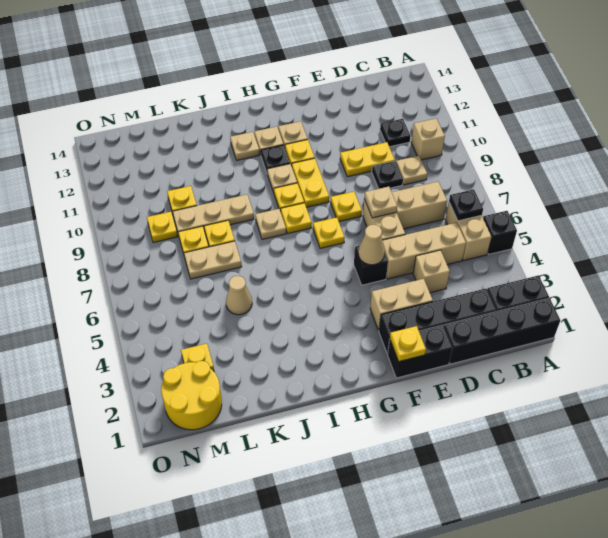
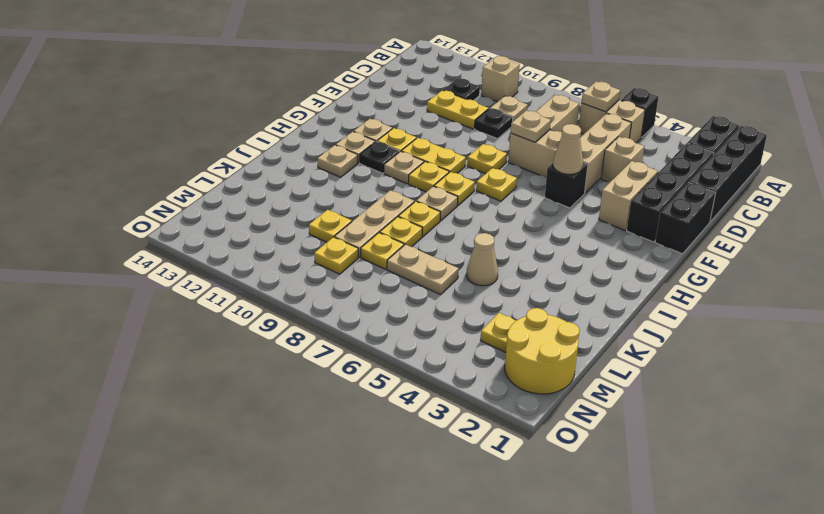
black 1x1 plate [449,189,483,221] -> tan 1x1 plate [581,81,620,112]
yellow 1x2 plate [340,142,395,177] -> yellow 1x2 plate turned to [427,90,489,129]
yellow 1x1 plate [390,326,426,361] -> yellow 1x1 plate moved to [398,201,440,236]
tan 1x2 plate [184,241,242,279] -> tan 1x2 plate turned to [387,244,459,295]

